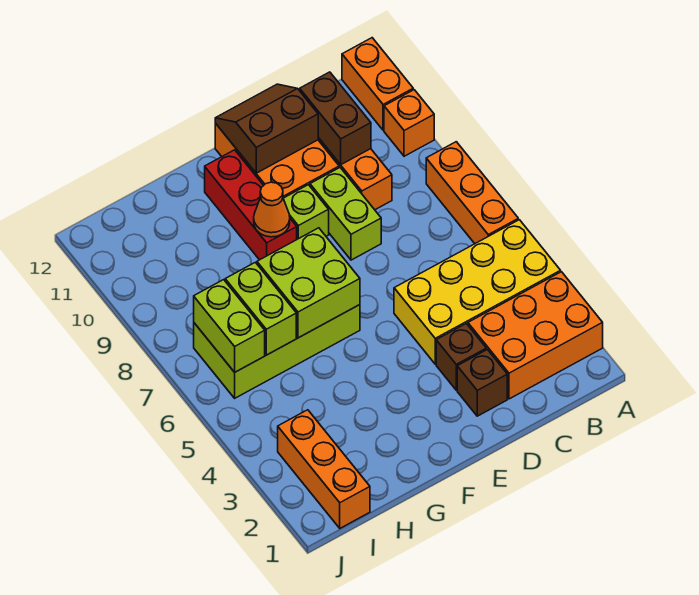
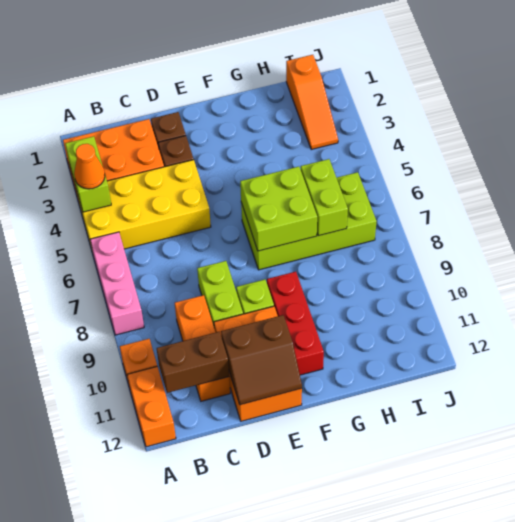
orange 1x3 brick [426,142,518,244] -> pink 1x3 brick [90,232,144,335]
brown 1x2 brick [300,72,371,165] -> brown 1x2 brick turned to [157,332,229,393]
orange 1x1 cone [254,182,290,237] -> orange 1x1 cone moved to [74,144,105,189]
orange 1x3 brick [278,410,370,528] -> orange 1x3 slope [286,55,338,150]
lime 1x2 brick [194,280,265,372] -> lime 1x2 brick moved to [65,136,111,212]

